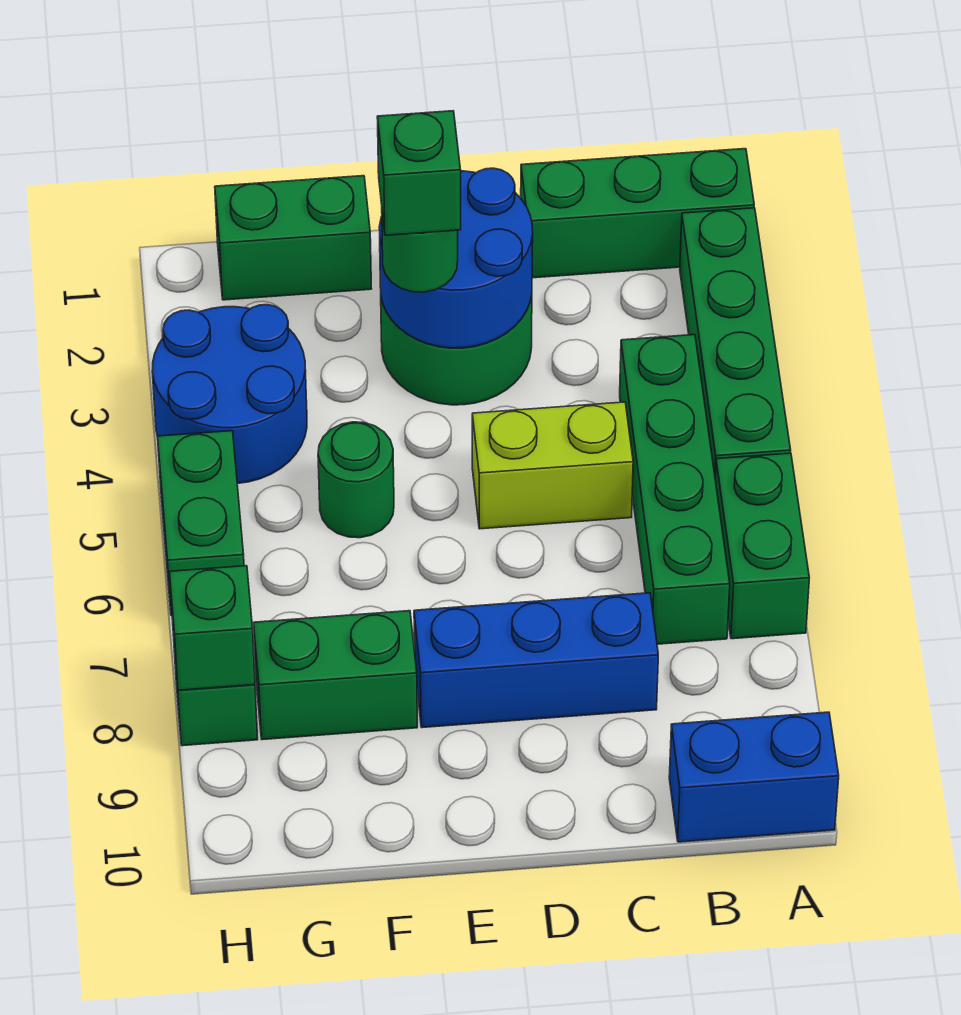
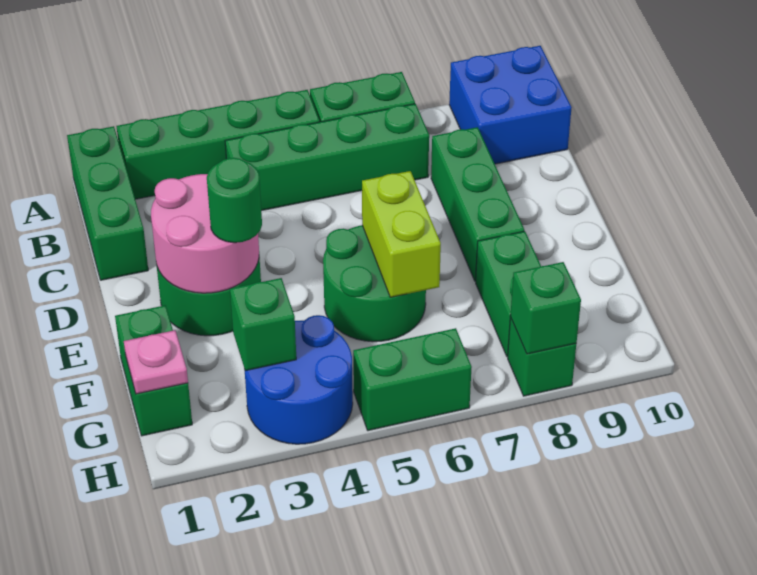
blue 1x2 brick [669,712,839,842] -> blue 2x2 brick [449,46,572,164]
lime 1x2 brick [472,402,633,529] -> lime 1x2 brick moved to [362,171,441,297]
blue 1x3 brick [414,593,658,728] -> green 1x3 brick [431,127,524,281]
blue 2x2 round brick [379,168,533,348] -> pink 2x2 round brick [151,174,259,293]
green 1x1 brick [377,111,461,235] -> green 1x1 brick moved to [230,278,296,371]
green 1x1 round brick [318,422,394,538] -> green 2x2 round brick [323,225,426,342]
none -> pink 1x1 plate [124,330,188,394]

